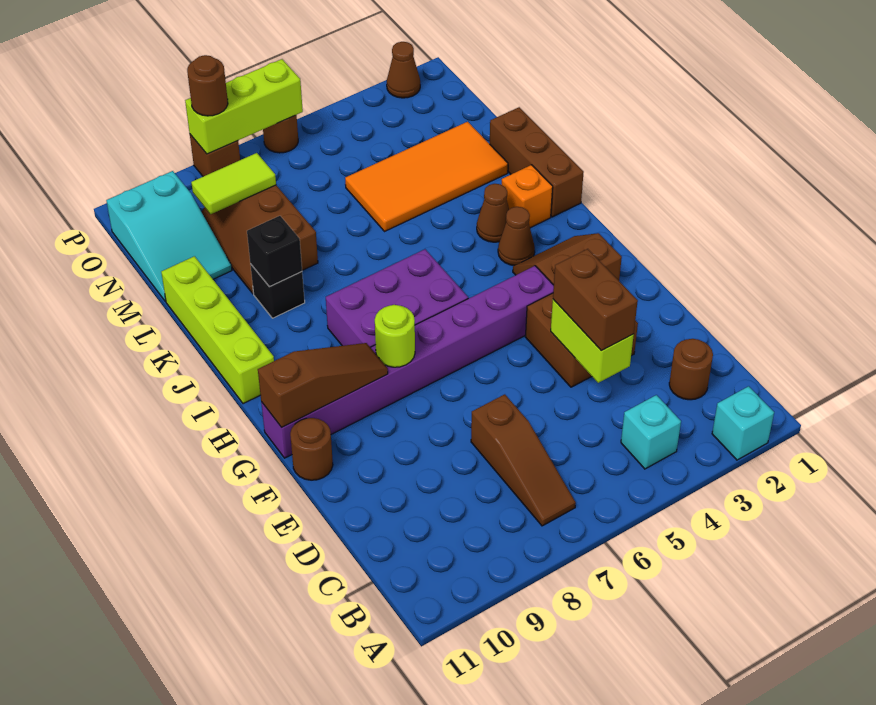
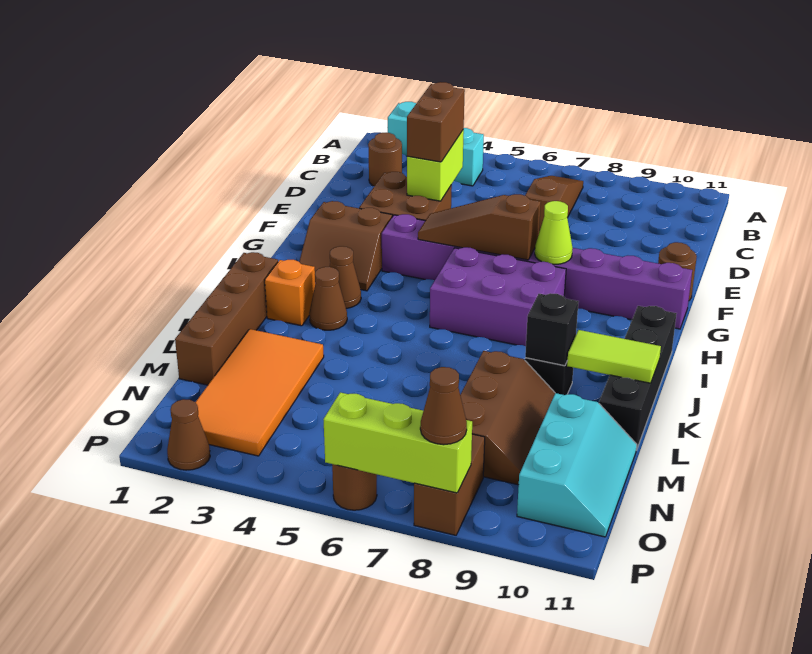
lime 1x1 round brick [375,305,415,367] -> lime 1x1 cone [535,201,573,264]
brown 1x3 slope [258,343,388,427] -> brown 1x3 slope moved to [418,194,541,260]
lime 1x4 brick [161,256,274,404] -> black 1x4 brick [599,306,676,450]
brown 1x3 brick [490,107,584,217] -> brown 1x4 brick [175,252,278,385]
orange 2x4 tile [345,122,508,232] -> orange 2x4 tile turned to [196,329,324,456]
cyan 2x3 slope [106,171,232,301] -> cyan 2x3 slope turned to [517,393,637,537]
lime 1x2 tile [191,153,276,214] -> lime 1x2 tile moved to [567,330,661,383]
brown 1x1 brick [190,135,240,176] -> brown 1x2 brick [414,434,485,535]
brown 1x1 round brick [187,55,228,116] -> brown 1x1 cone [420,367,467,445]

